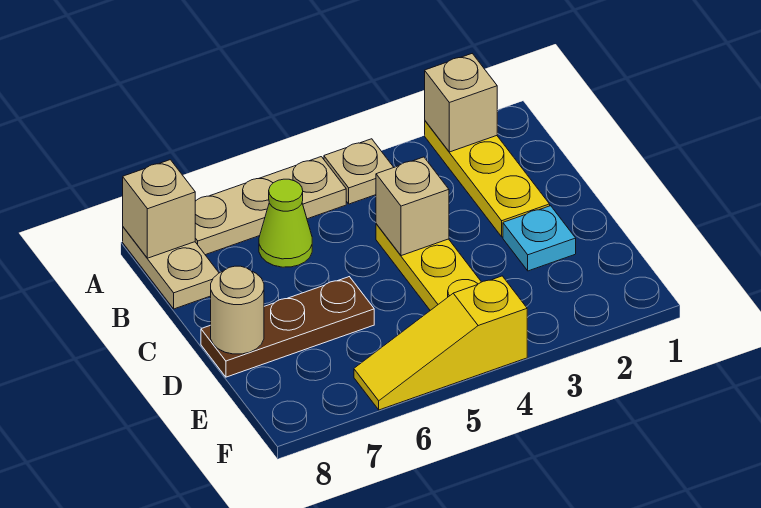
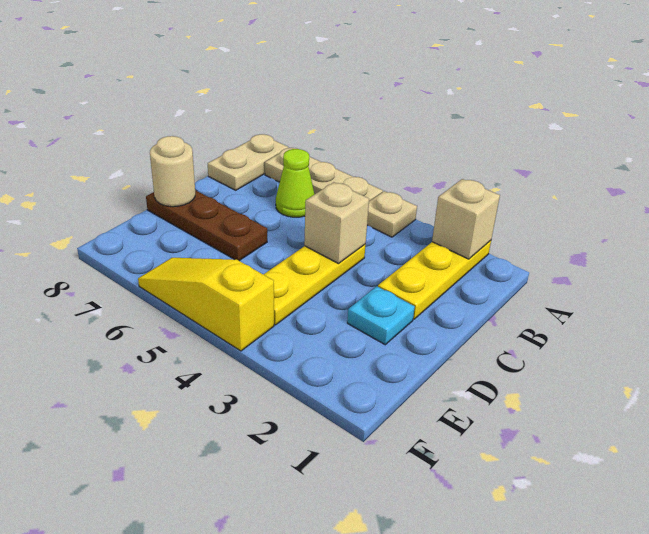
tan 1x1 brick [123,160,195,258] -> none

